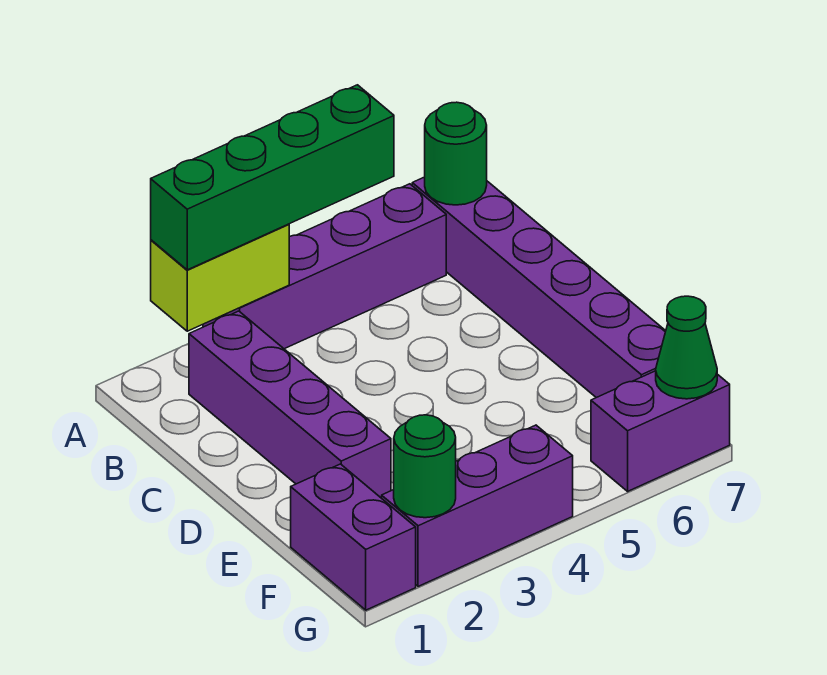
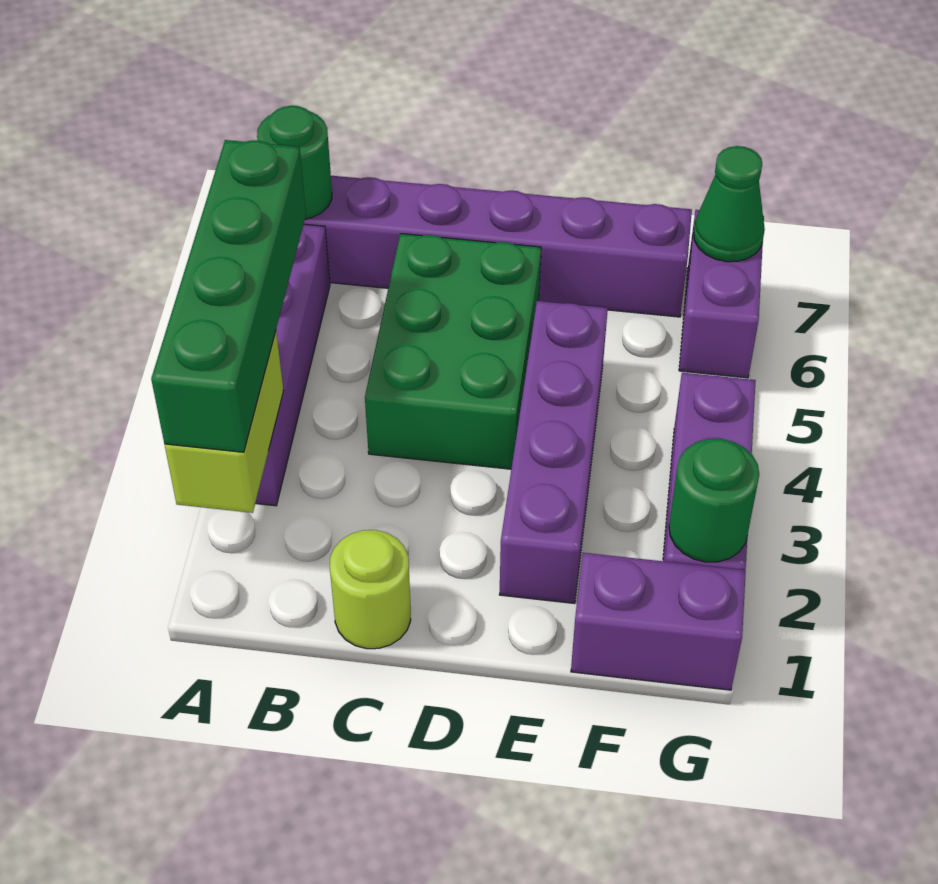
purple 1x4 brick [189,311,391,498] -> purple 1x4 brick turned to [499,301,608,603]
none -> lime 1x1 round brick [330,530,411,649]
none -> green 2x3 brick [365,234,541,469]

